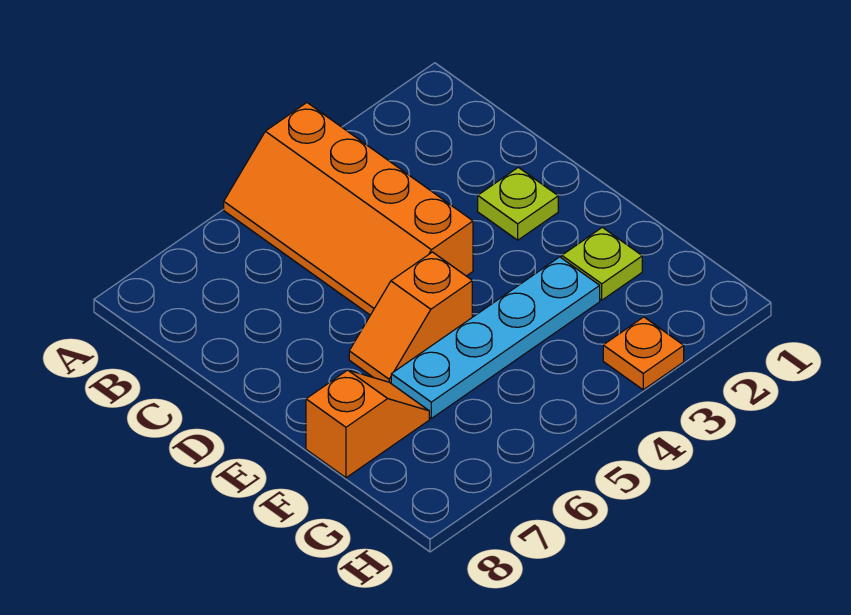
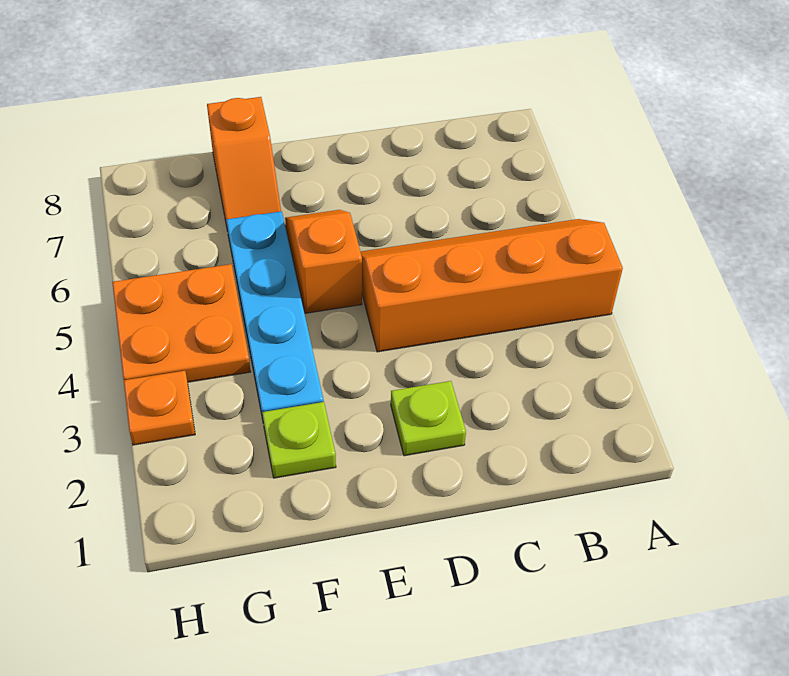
none -> orange 2x2 plate [112,264,251,382]

